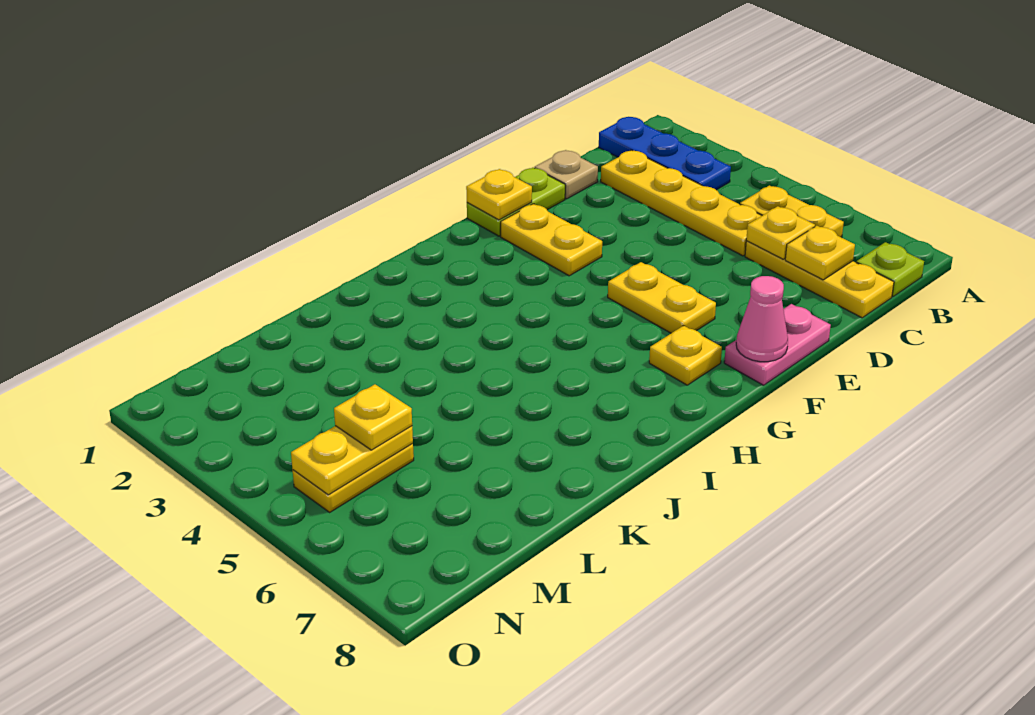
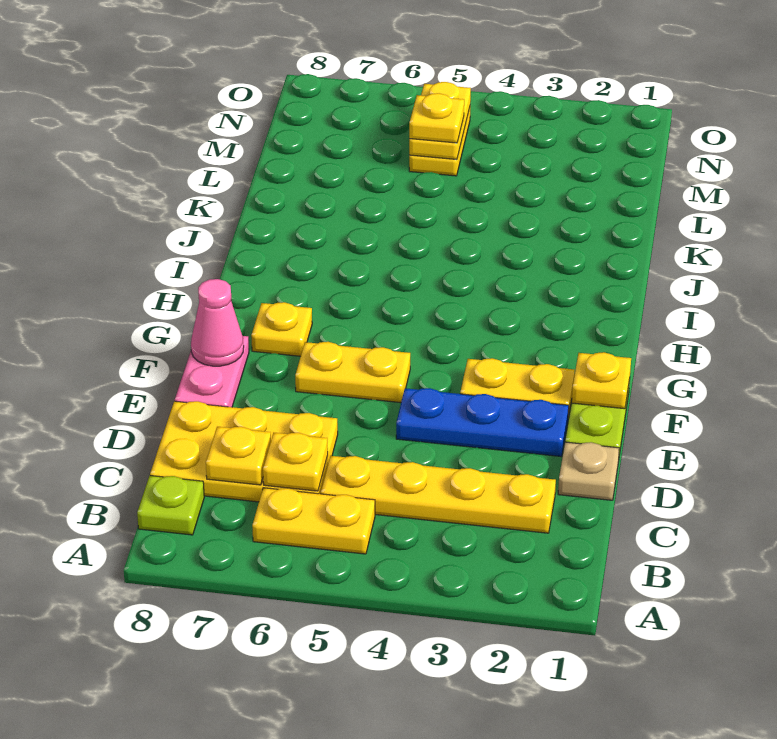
blue 1x3 plate [599,117,731,190] -> blue 1x3 plate moved to [396,388,569,457]
yellow 1x3 plate [745,241,894,318] -> yellow 2x3 plate [150,401,338,502]

